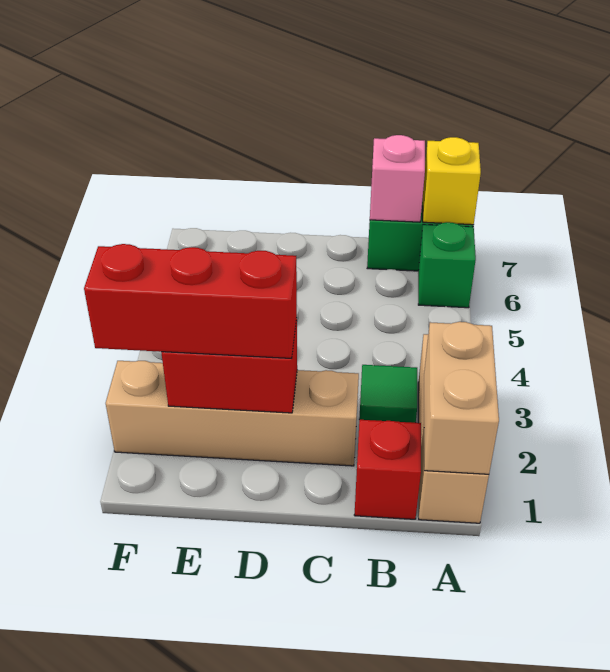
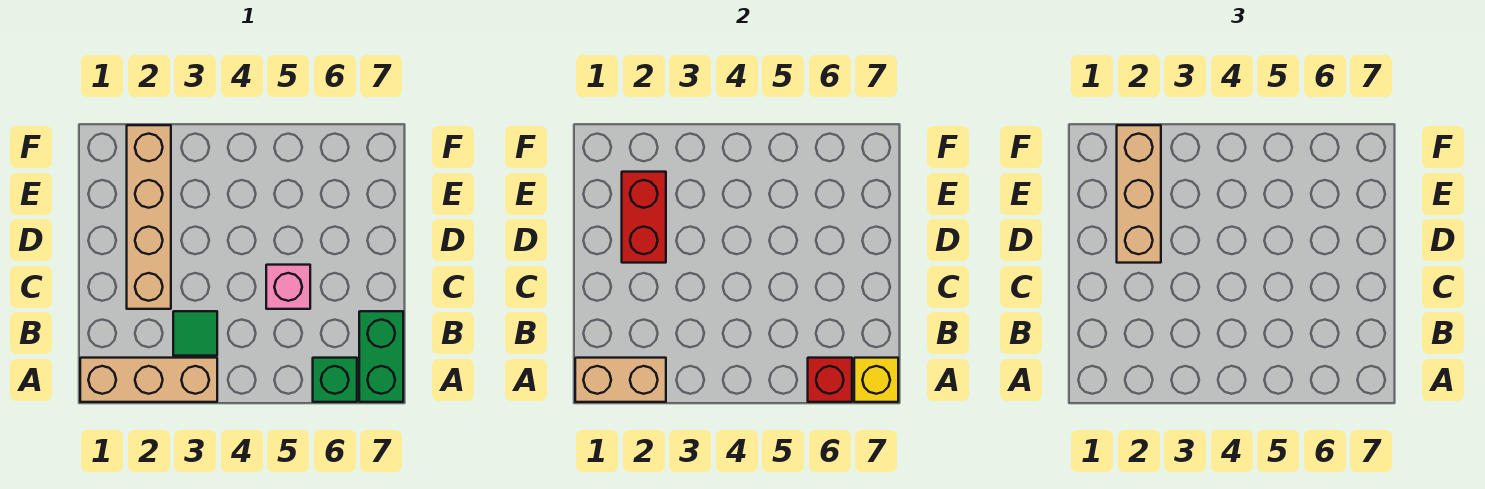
red 1x1 brick [354,420,421,519] -> red 1x1 brick moved to [808,358,852,402]
pink 1x1 brick [370,135,425,222] -> pink 1x1 brick moved to [266,265,310,309]
red 1x3 brick [84,244,297,359] -> tan 1x3 brick [1117,125,1161,263]

